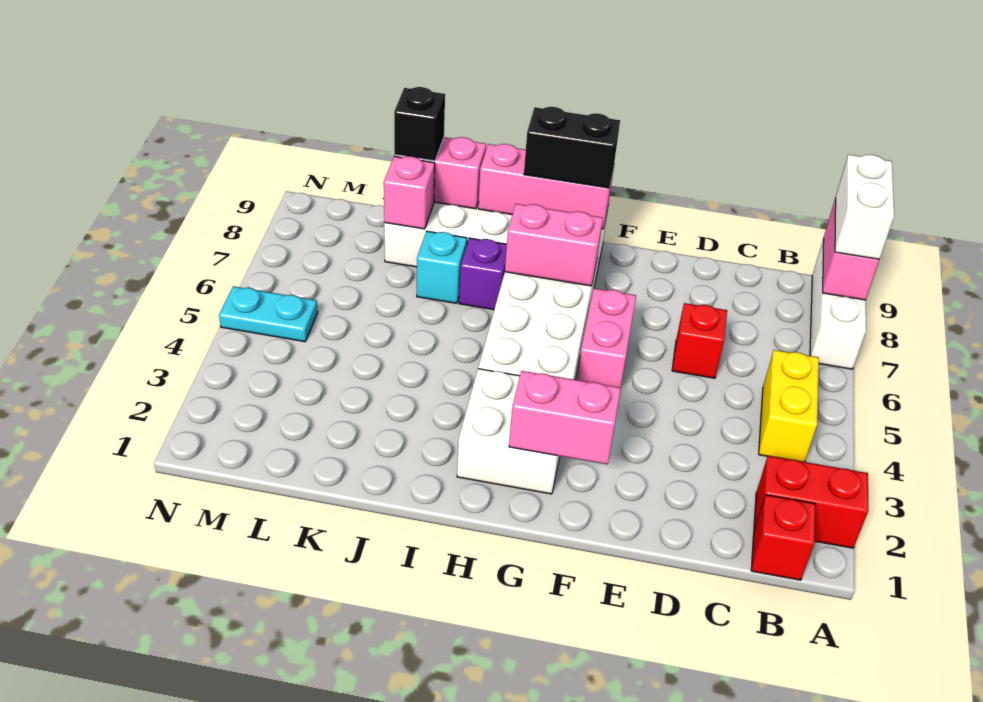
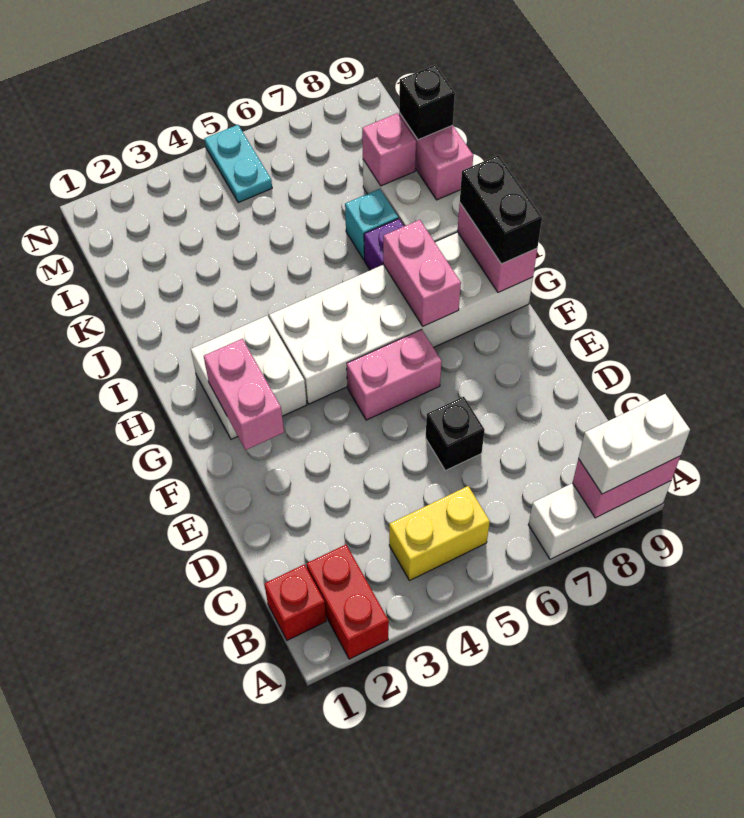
red 1x1 brick [672,303,727,378] -> black 1x1 brick [426,397,485,471]
pink 1x3 brick [478,144,614,229] -> pink 1x2 brick [458,203,537,293]

